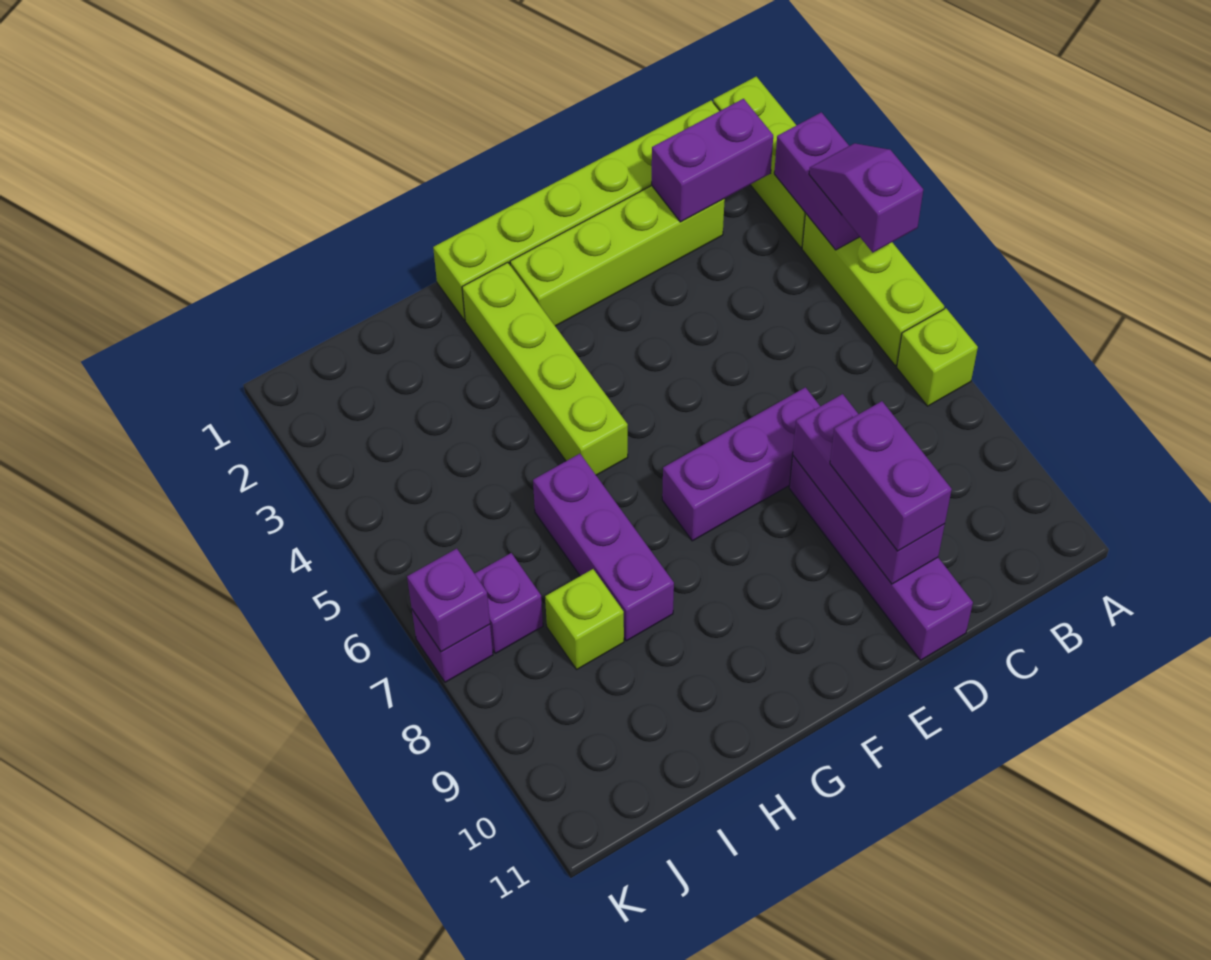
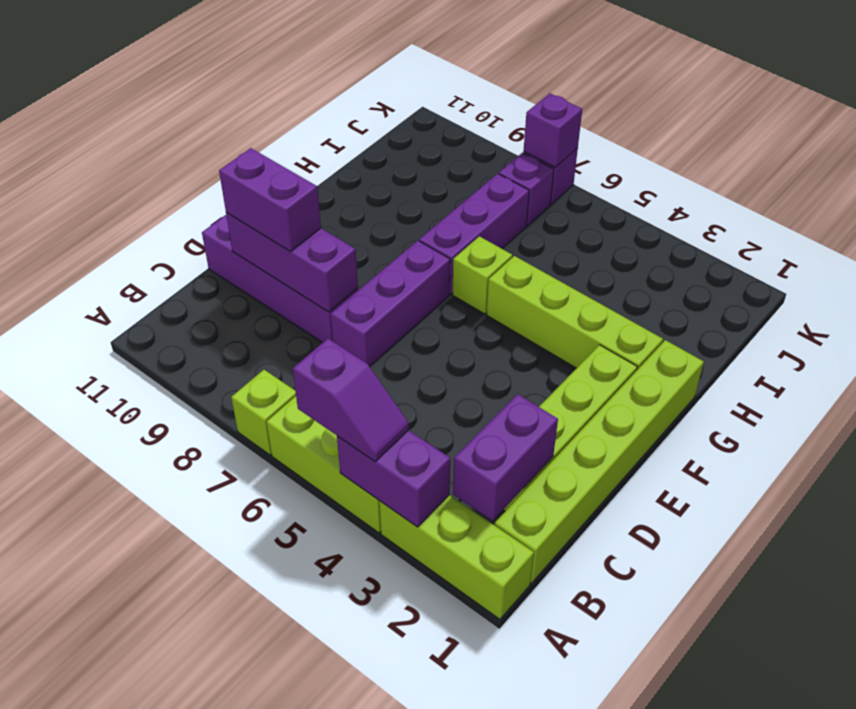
purple 1x3 brick [533,454,674,641] -> purple 1x3 brick turned to [419,174,529,294]
lime 1x1 brick [545,569,624,669] -> lime 1x1 brick moved to [452,236,512,314]

